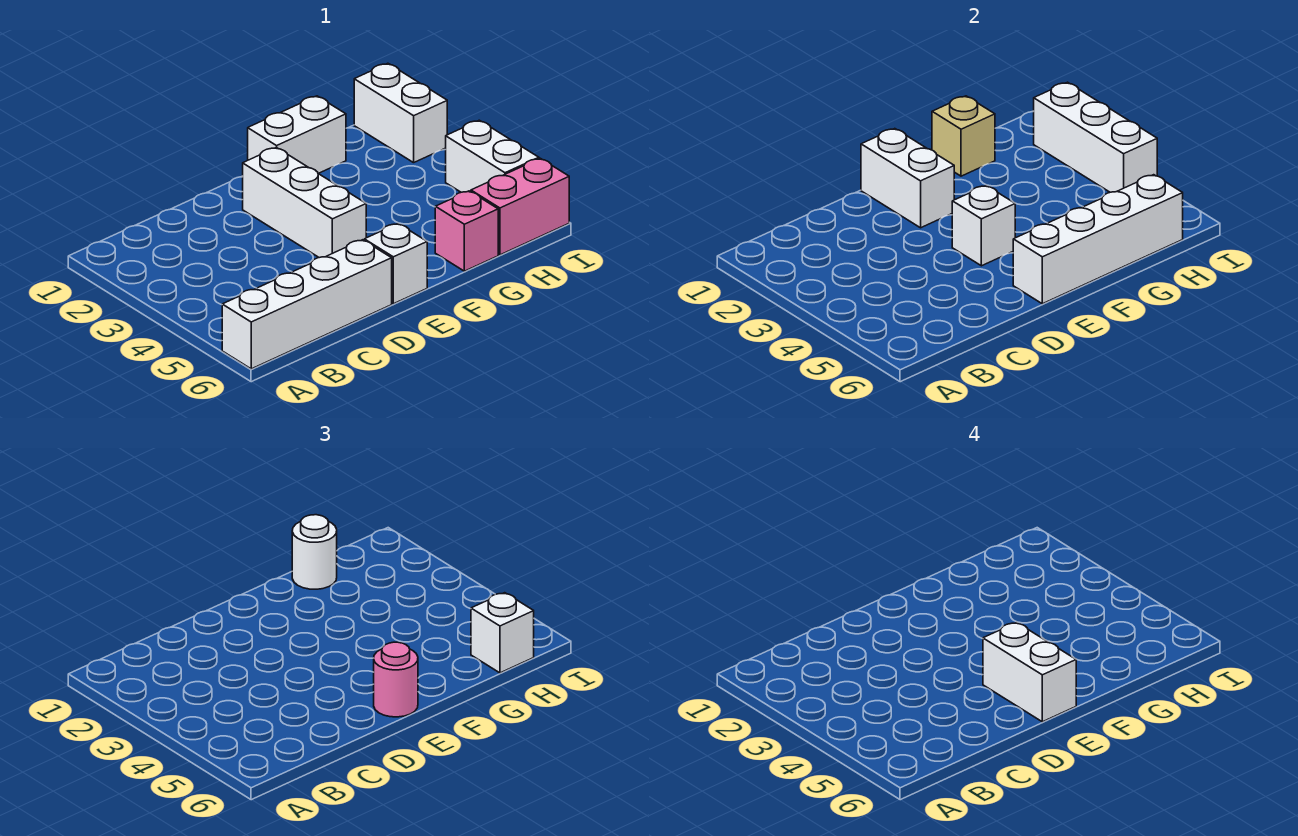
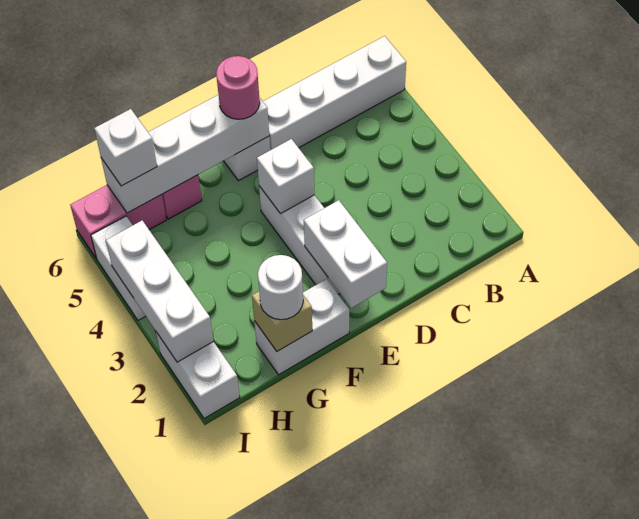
white 1x2 brick [983,622,1076,722] -> none

